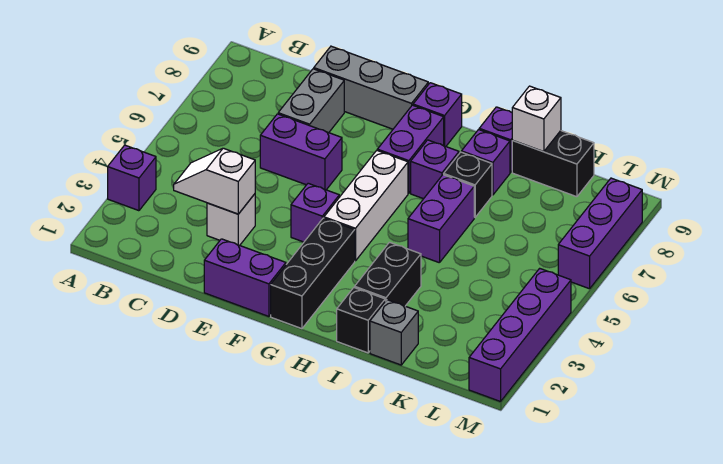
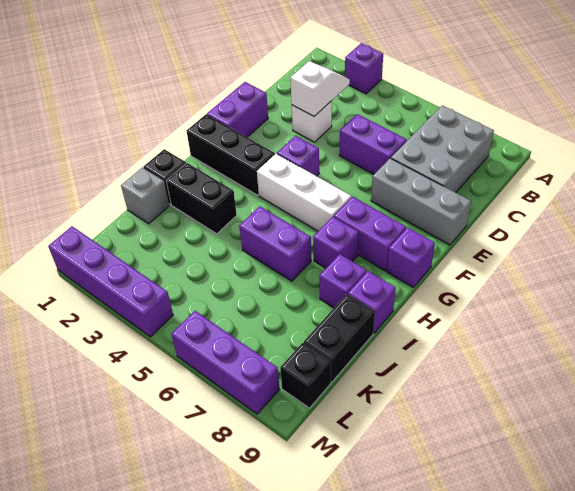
purple 1x2 brick [260,114,342,190] -> purple 1x2 brick turned to [339,114,407,174]
grey 1x2 brick [278,69,344,133] -> grey 2x3 brick [391,105,494,193]
grey 1x3 brick [314,46,428,129] -> grey 1x3 brick turned to [371,158,471,245]
black 1x1 brick [444,152,492,217] -> black 1x1 brick moved to [280,343,331,408]
white 1x1 brick [512,86,561,152] -> none

